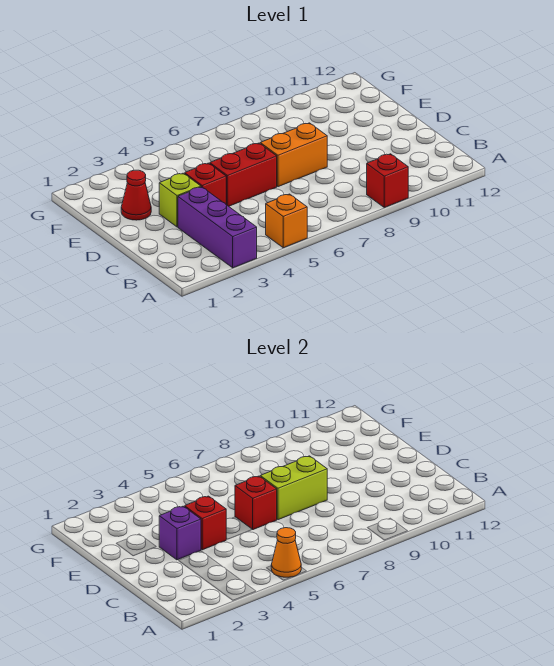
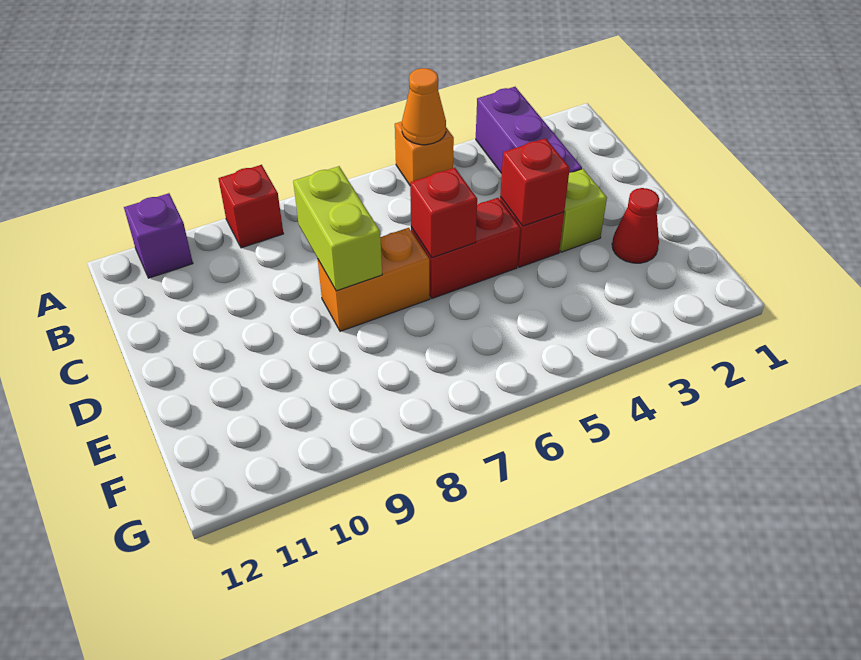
purple 1x1 brick [159,506,201,560] -> purple 1x1 brick moved to [124,193,193,278]
lime 1x2 brick [260,456,327,520] -> lime 1x2 brick turned to [293,166,382,291]

